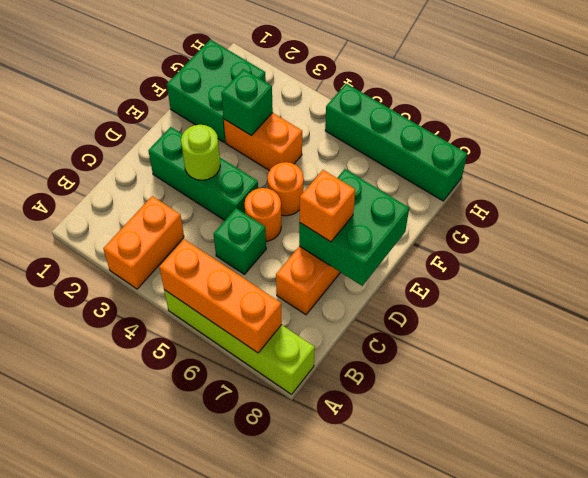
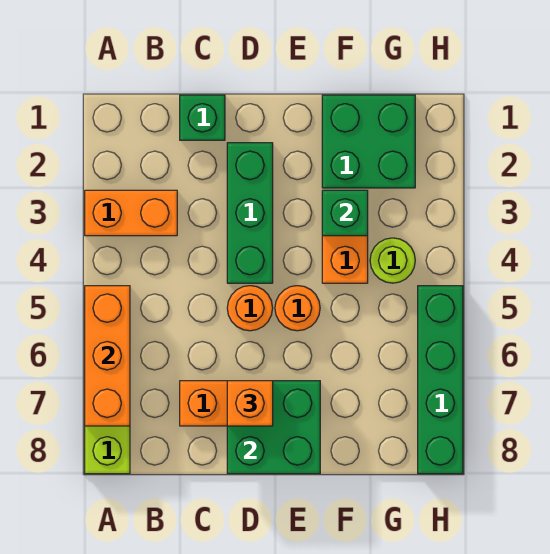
green 1x1 brick [214,208,266,274] -> green 1x1 brick moved to [180,95,225,140]
lime 1x1 round brick [181,125,220,180] -> lime 1x1 round brick moved to [370,238,415,283]

